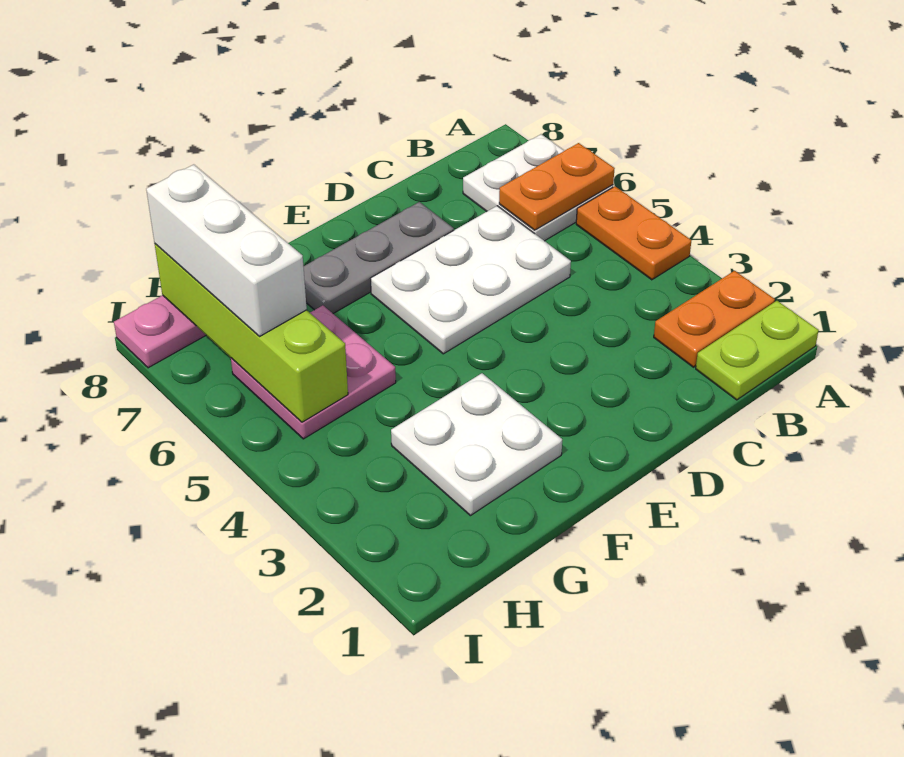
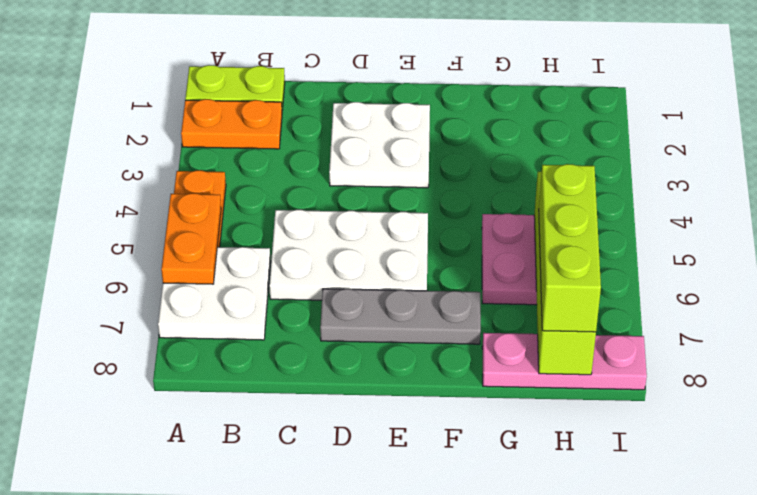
orange 1x2 plate [499,143,615,230] -> orange 1x2 plate turned to [161,193,221,284]
white 2x2 plate [391,373,562,516] -> white 2x2 plate moved to [329,102,430,188]
white 1x3 brick [146,165,307,337] -> lime 1x3 brick [539,164,601,332]

